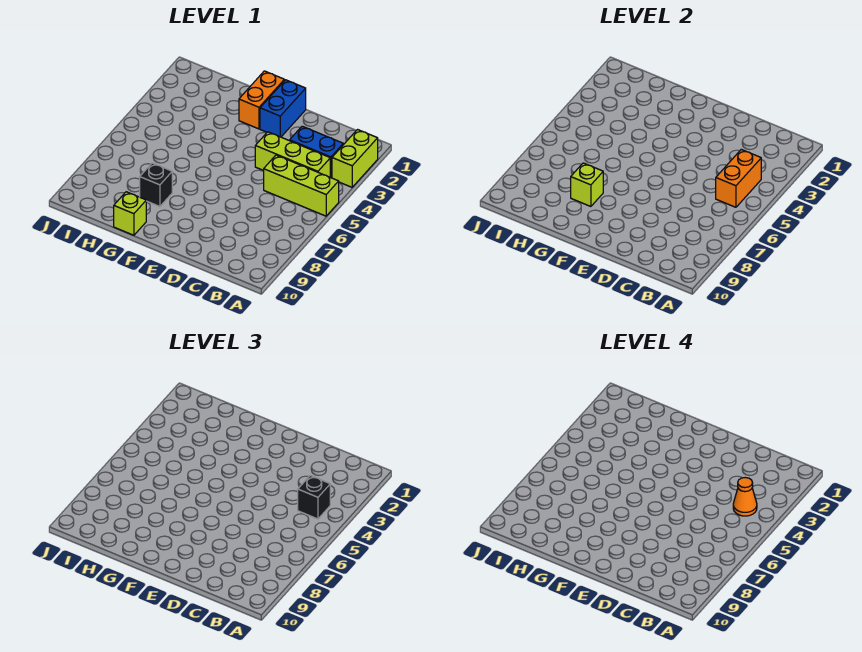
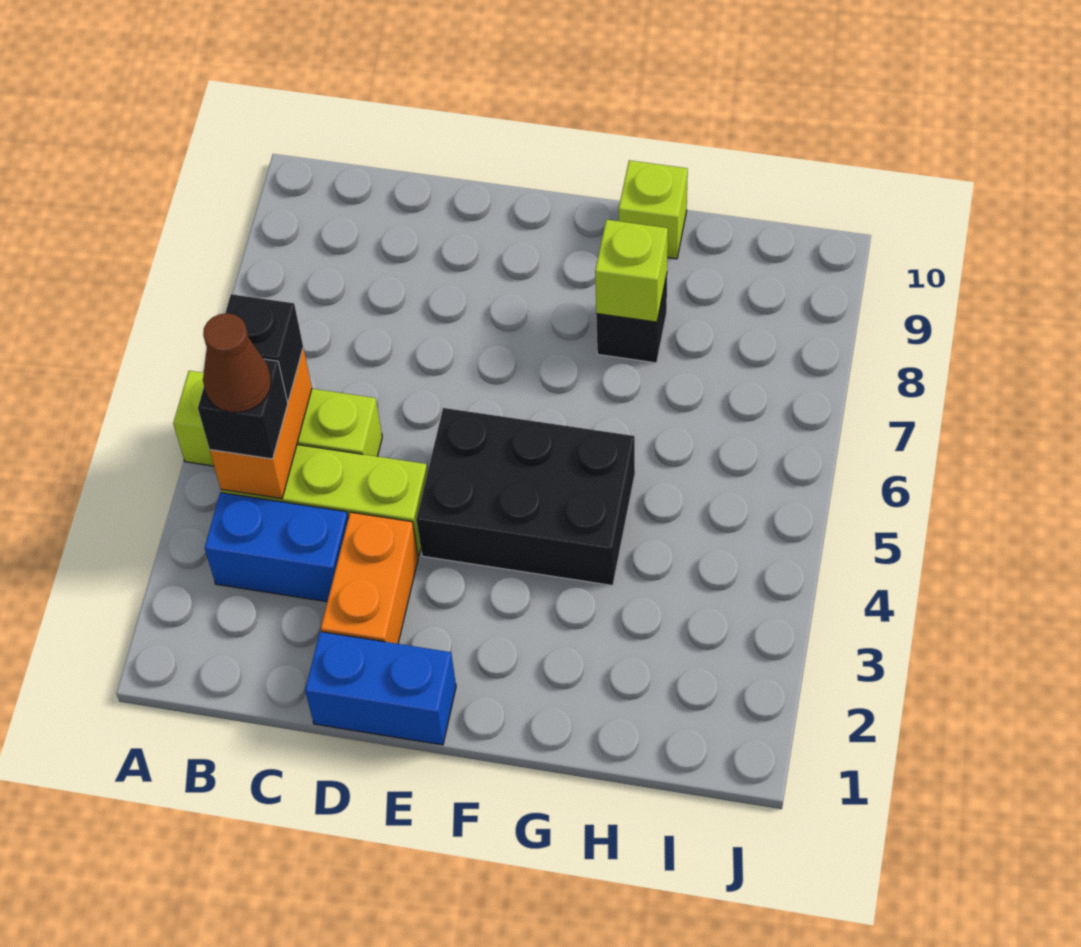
lime 1x2 brick [332,130,378,187] -> none
orange 1x1 cone [733,478,757,516] -> brown 1x1 cone [203,313,271,412]
none -> black 1x1 brick [225,294,303,401]
blue 1x2 brick [260,80,306,137] -> blue 1x2 brick turned to [305,632,456,745]
none -> black 2x3 brick [416,408,635,586]
orange 1x2 brick [239,71,284,129] -> orange 1x2 brick moved to [321,512,418,644]

